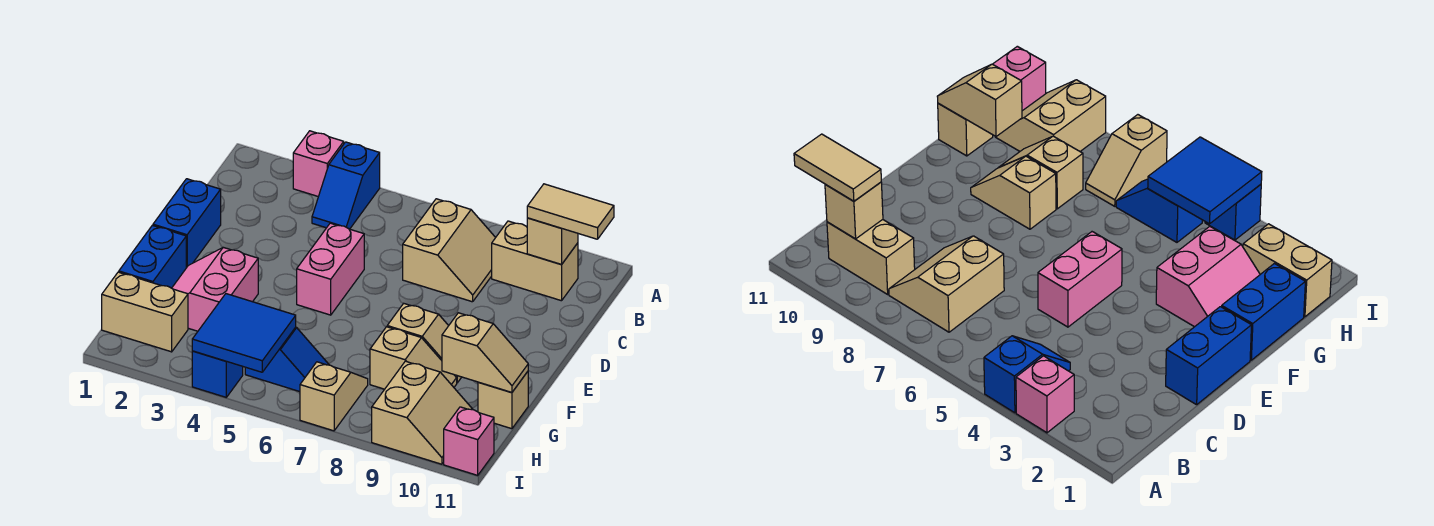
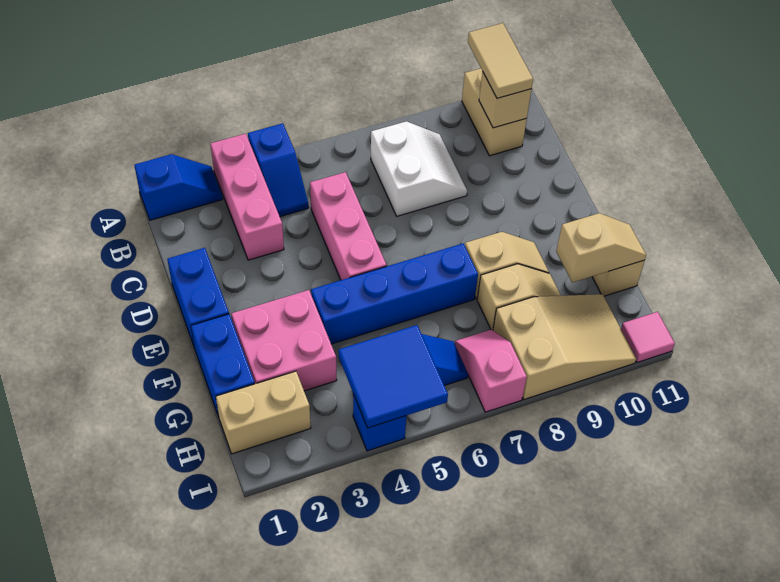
none -> blue 1x2 slope [134,154,223,220]
pink 1x1 brick [293,131,344,197] -> pink 1x3 brick [210,134,284,260]
tan 2x2 slope [403,199,496,302] -> white 2x2 slope [371,121,467,216]
tan 1x2 brick [492,221,578,301] -> tan 1x2 brick turned to [462,69,527,156]
tan 1x2 tile [527,184,614,239] -> tan 1x2 tile turned to [468,23,533,98]
pink 1x2 brick [297,223,364,315] -> pink 1x3 brick [310,172,386,280]
pink 2x2 slope [172,247,258,331] -> pink 2x2 brick [231,290,337,391]
none -> blue 1x4 brick [311,244,478,344]
tan 1x2 slope [300,362,368,431] -> pink 1x2 slope [455,329,527,412]
tan 2x2 slope [372,361,473,464] -> tan 2x3 slope [493,294,636,399]
pink 1x1 brick [444,407,494,475] -> pink 1x1 tile [621,312,675,362]

